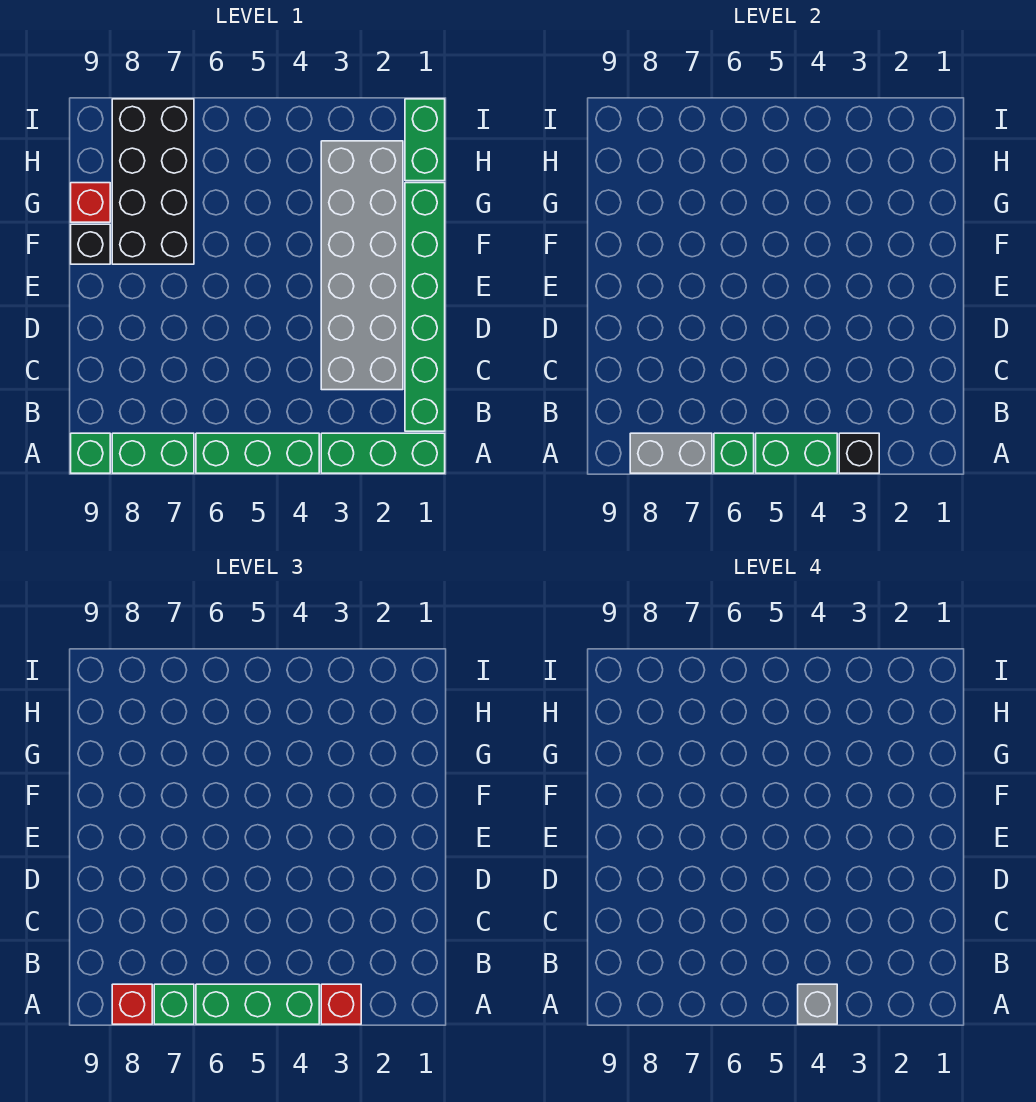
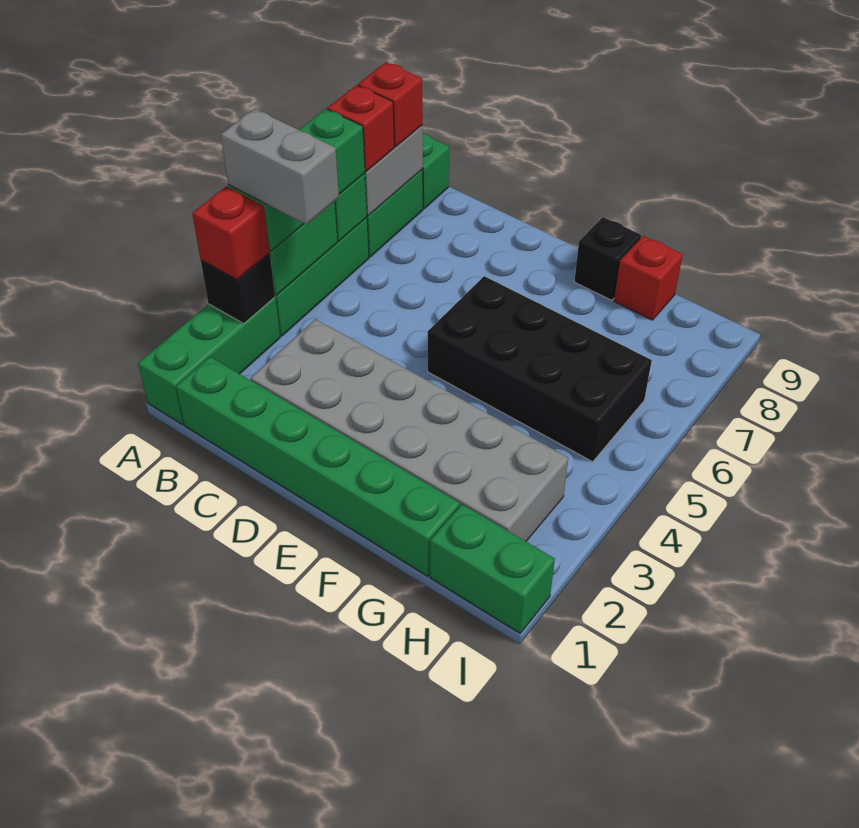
grey 1x1 brick [798,984,837,1024] -> grey 1x2 brick [221,109,339,225]
green 1x1 brick [154,984,194,1024] -> red 1x1 brick [327,85,394,172]
black 2x4 brick [112,99,194,264] -> black 2x4 brick moved to [428,276,652,462]

